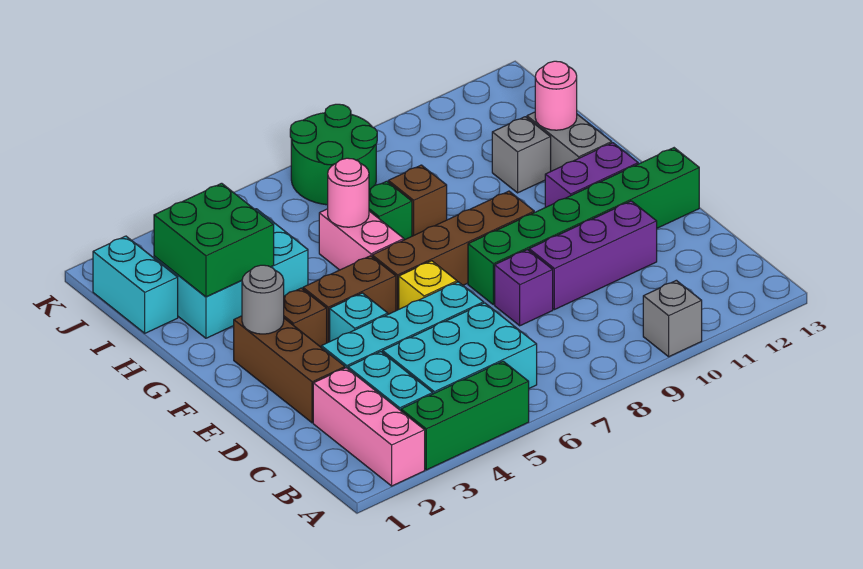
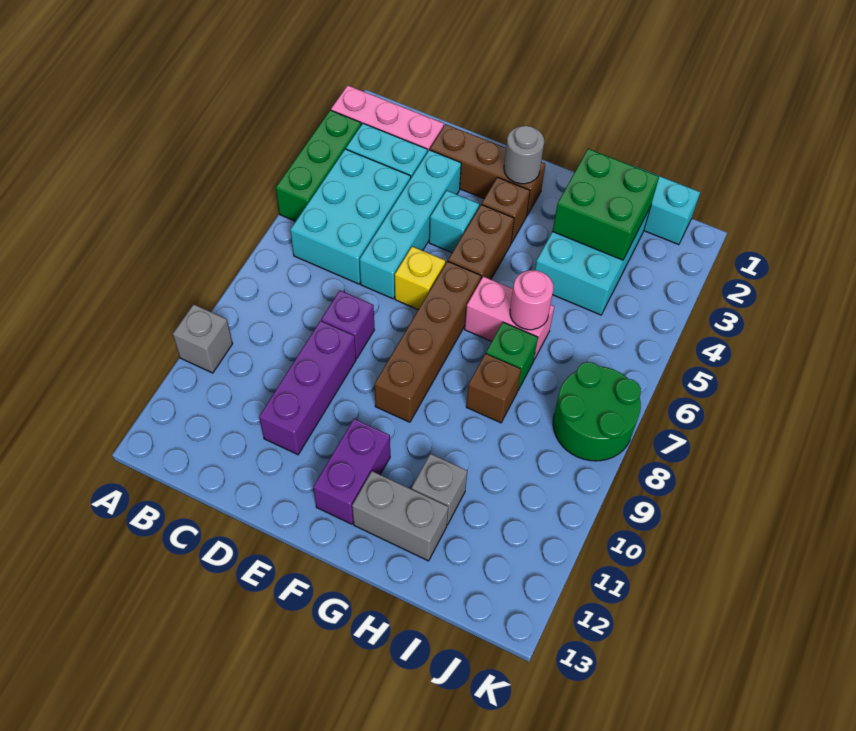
green 1x6 brick [468,148,699,305] -> none
pink 1x1 round brick [535,61,577,130] -> none

